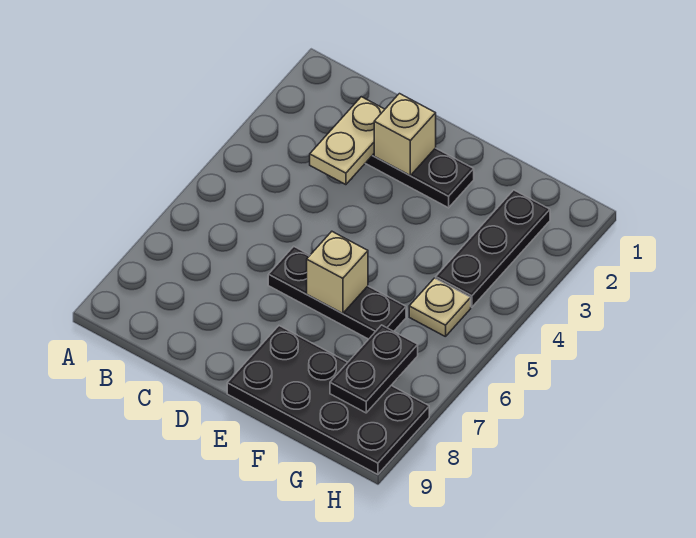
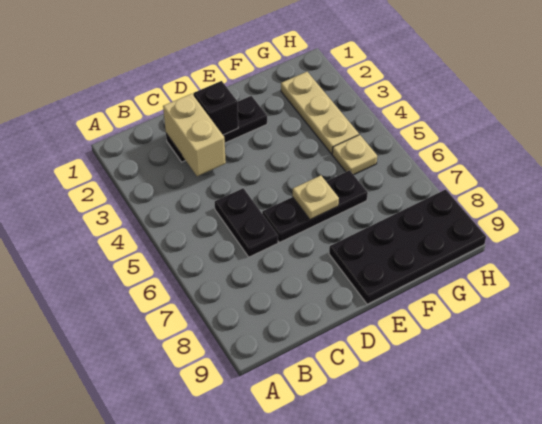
tan 1x2 plate [310,97,385,185] -> tan 1x2 brick [163,94,226,176]
tan 1x1 brick [374,94,436,175] -> black 1x1 brick [193,81,238,135]
tan 1x1 brick [307,232,368,314] -> tan 1x1 plate [292,175,339,220]
black 1x3 plate [436,190,550,307] -> tan 1x3 plate [281,72,359,154]
black 1x2 plate [330,325,418,413] -> black 1x2 plate moved to [215,188,278,257]

